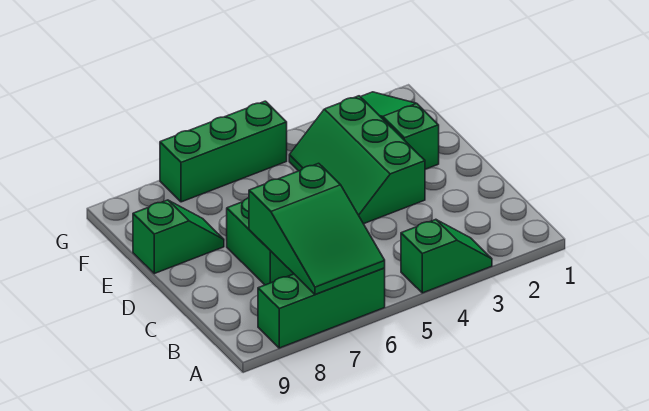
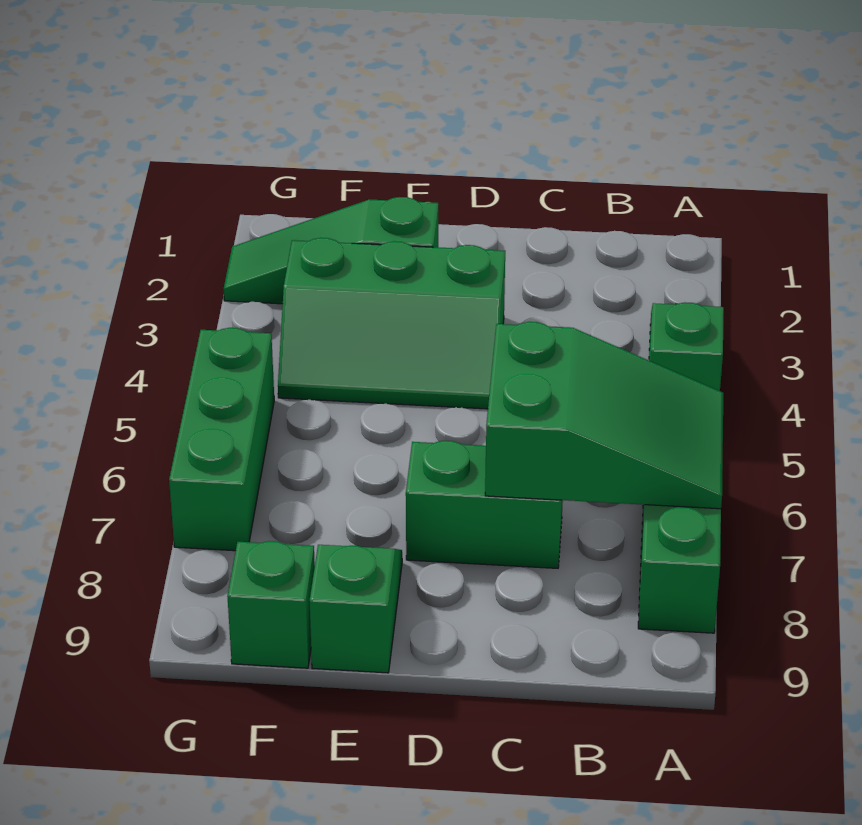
none -> green 1x1 brick [227,541,315,668]

